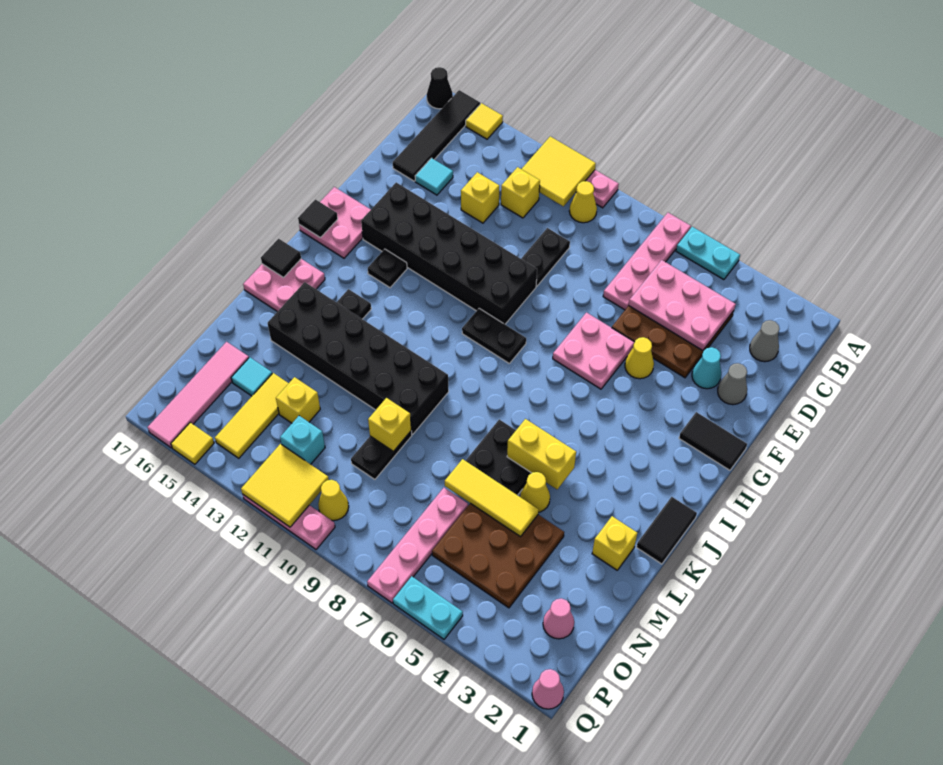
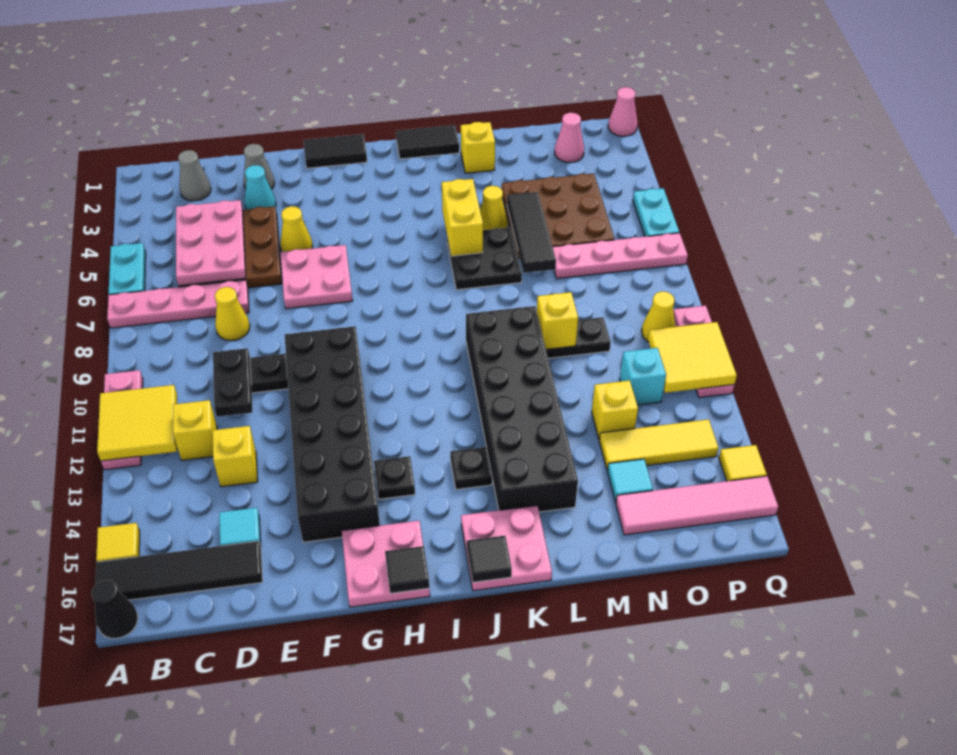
yellow 1x1 cone [569,181,597,223] -> yellow 1x1 cone moved to [215,287,250,340]
black 1x2 tile [679,412,747,470] -> black 1x2 tile turned to [303,134,367,168]
black 1x2 plate [462,308,526,363] -> black 1x2 plate moved to [213,348,253,417]
yellow 1x3 tile [445,459,539,537] -> black 1x3 tile [507,192,556,273]

